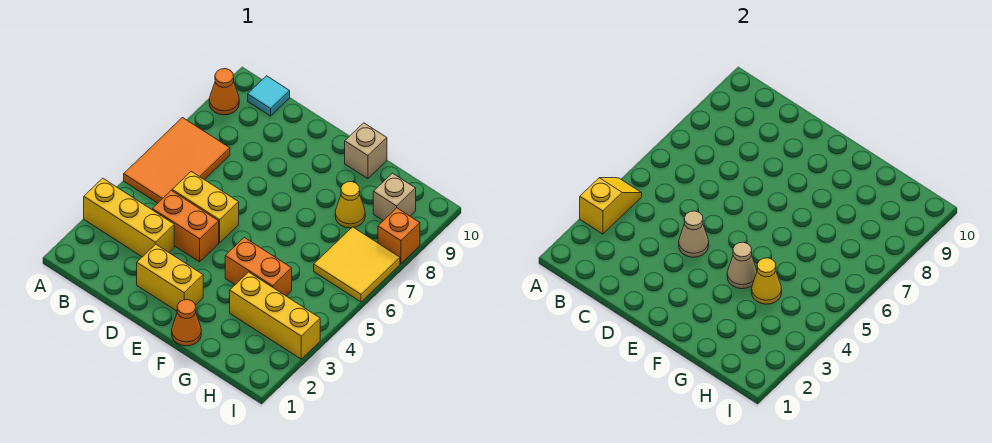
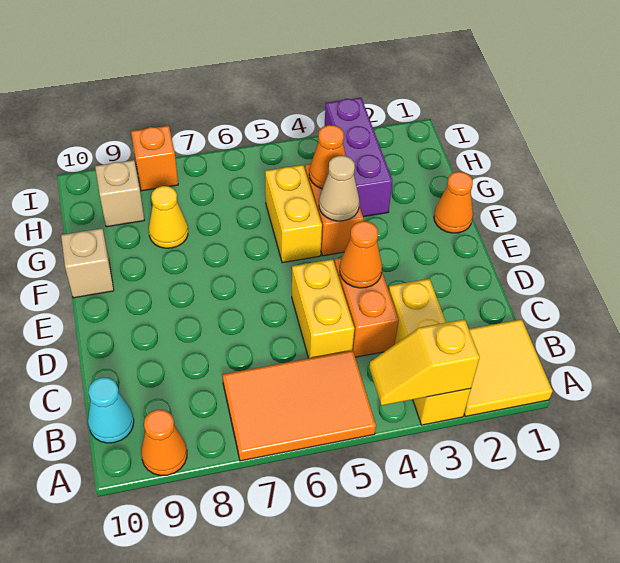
cyan 1x1 tile [248,76,290,116] -> cyan 1x1 cone [88,377,134,443]
yellow 1x2 brick [137,244,203,311] -> yellow 1x2 brick moved to [265,165,322,263]
tan 1x1 cone [679,211,709,257] -> orange 1x1 cone [340,221,382,288]
yellow 1x3 brick [230,272,320,359] -> purple 1x3 brick [325,98,393,217]
yellow 1x1 cone [752,258,782,304] -> orange 1x1 cone [309,125,346,189]
yellow 2x2 tile [314,227,400,302] -> yellow 2x2 tile moved to [464,319,553,416]

